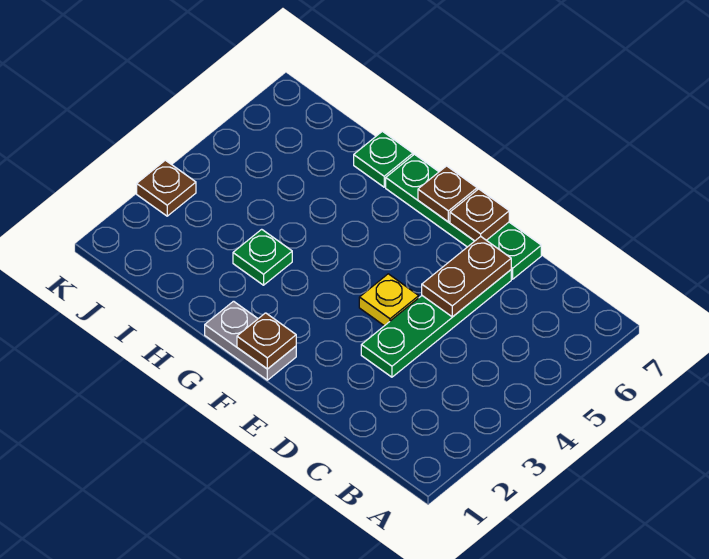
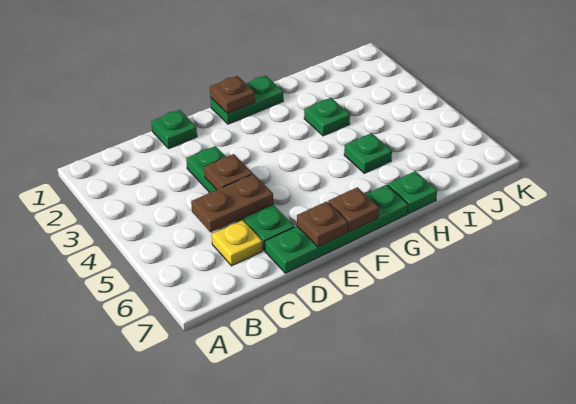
none -> green 1x1 plate [151,110,197,149]
brown 1x2 plate [422,236,511,317] -> brown 1x2 plate turned to [191,174,273,232]
yellow 1x1 plate [359,274,419,326] -> yellow 1x1 plate moved to [212,220,262,266]
grey 1x2 plate [205,301,296,380] -> green 1x2 plate [210,76,283,124]
none -> green 1x1 plate [344,133,392,173]
brown 1x1 plate [137,160,196,216] -> brown 1x1 plate moved to [204,154,253,190]

